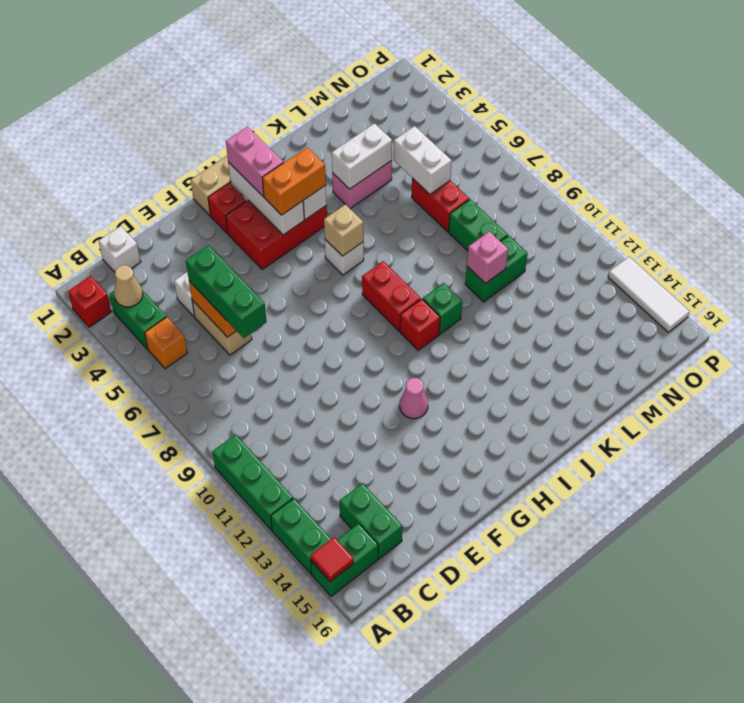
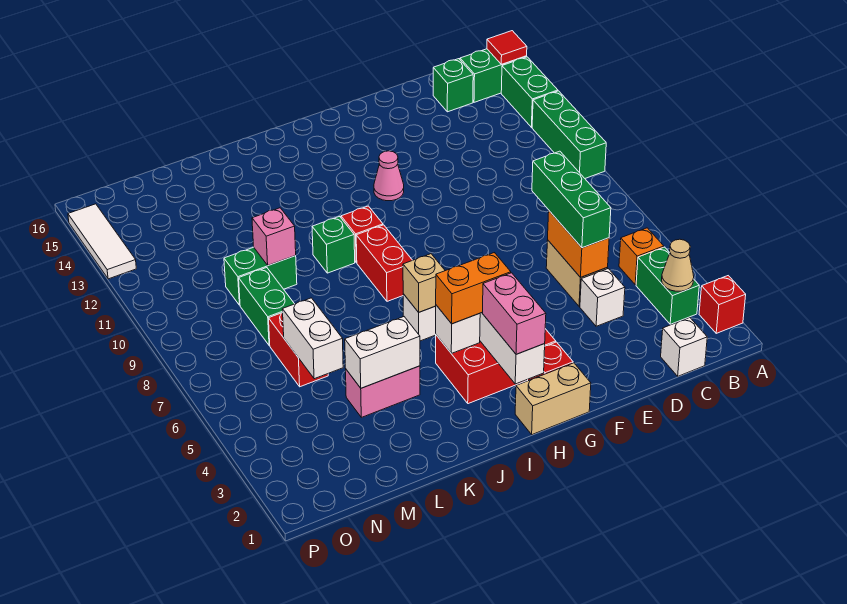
green 1x2 brick [340,483,402,559] -> green 1x1 brick [433,59,473,112]

